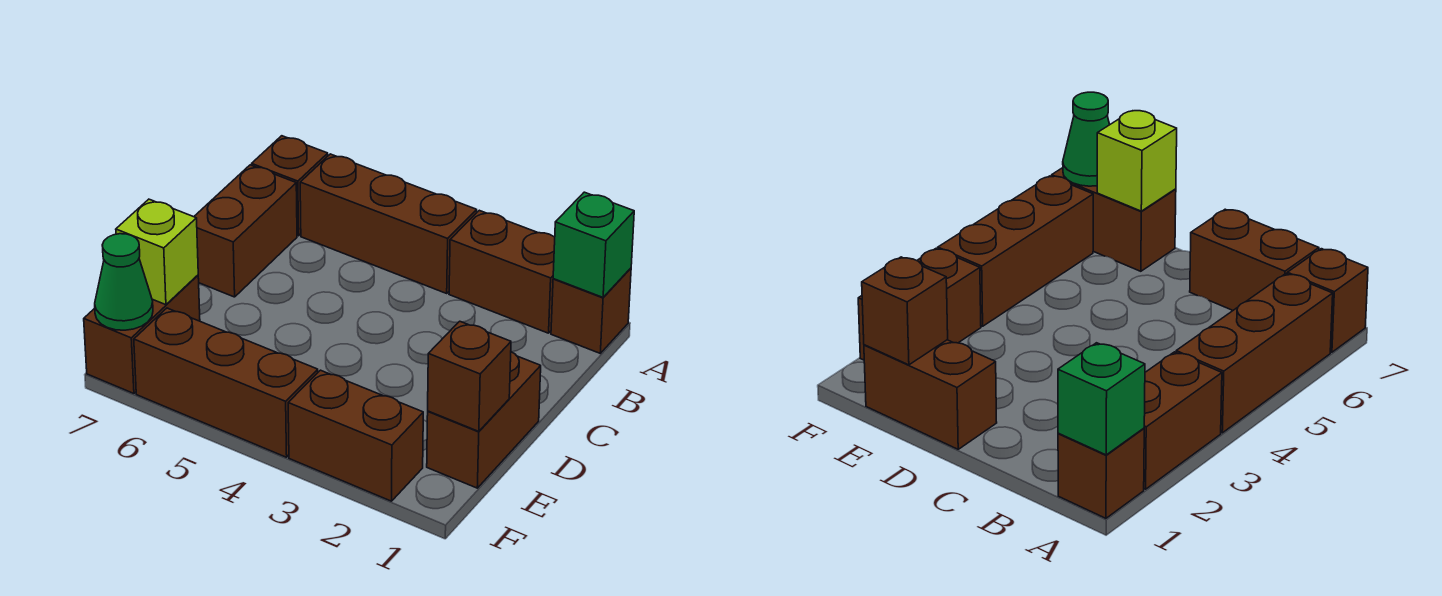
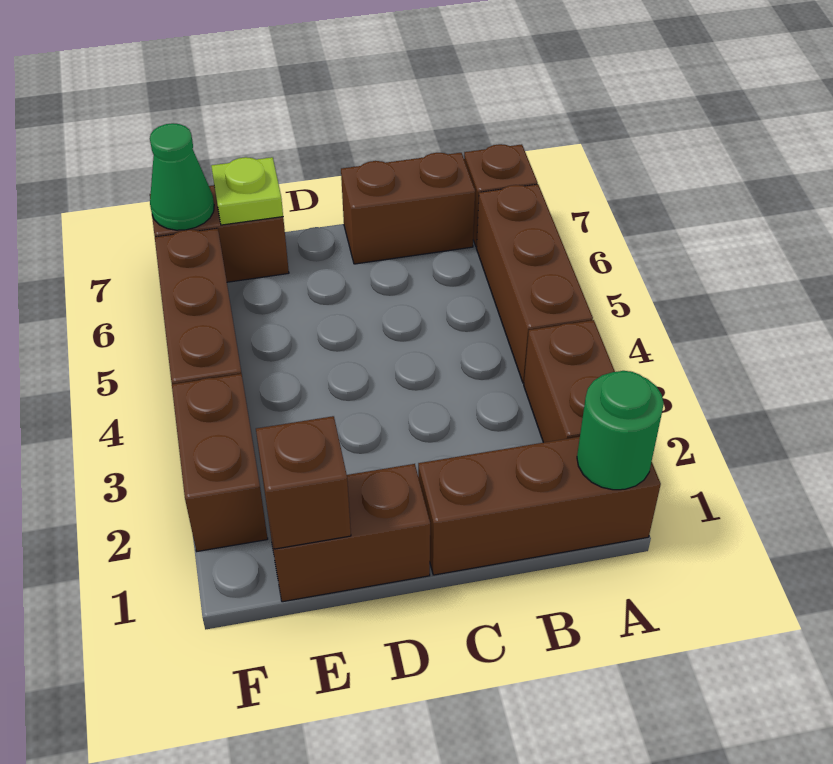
brown 1x1 brick [551,268,631,353] -> brown 1x3 brick [418,437,661,575]
green 1x1 brick [553,192,634,297] -> green 1x1 round brick [577,371,664,490]
lime 1x1 brick [116,199,198,305] -> lime 1x1 plate [211,157,283,225]

